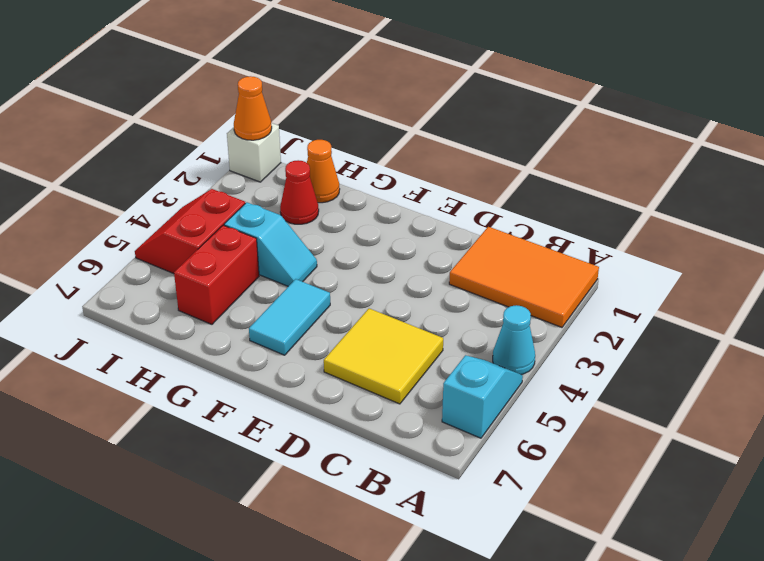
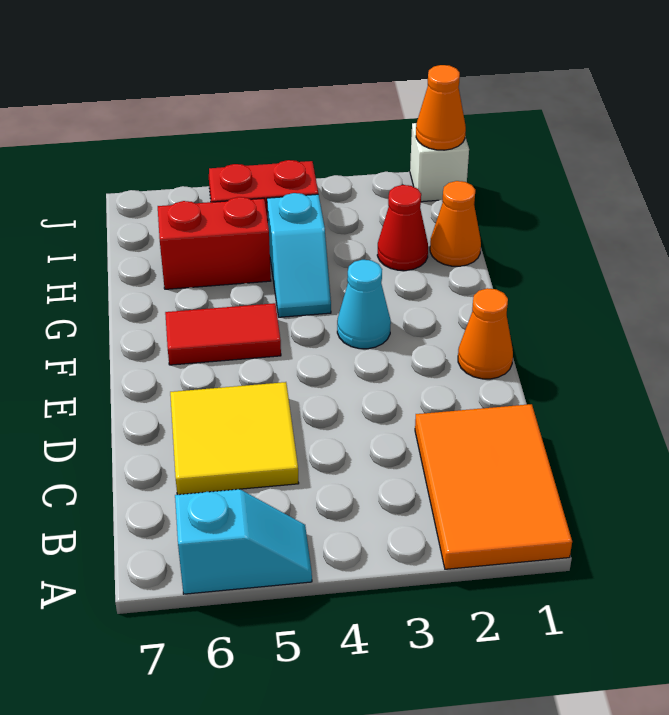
cyan 1x1 cone [493,305,535,375] -> cyan 1x1 cone moved to [337,260,391,349]
none -> orange 1x1 cone [458,288,513,379]
cyan 1x2 tile [249,279,330,355] -> red 1x2 tile [165,303,281,365]

